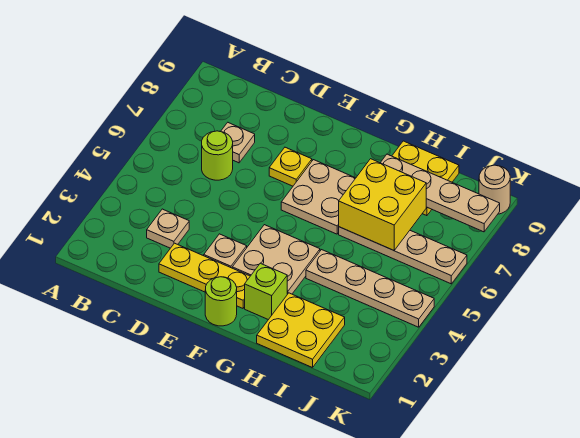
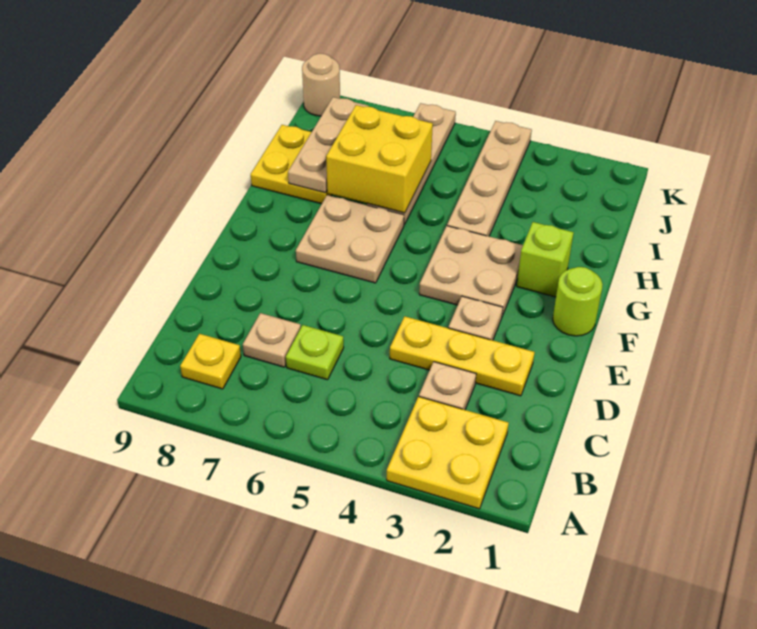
lime 1x1 round brick [202,131,233,180] -> lime 1x1 plate [286,325,344,380]
yellow 1x3 plate [159,243,250,308] -> yellow 1x3 plate turned to [390,316,535,396]
yellow 1x1 plate [269,147,312,186] -> yellow 1x1 plate moved to [180,334,241,389]
yellow 2x2 plate [257,293,345,368] -> yellow 2x2 plate moved to [387,397,509,509]
tan 1x4 plate [380,154,500,232] -> tan 1x3 plate [288,97,368,193]

